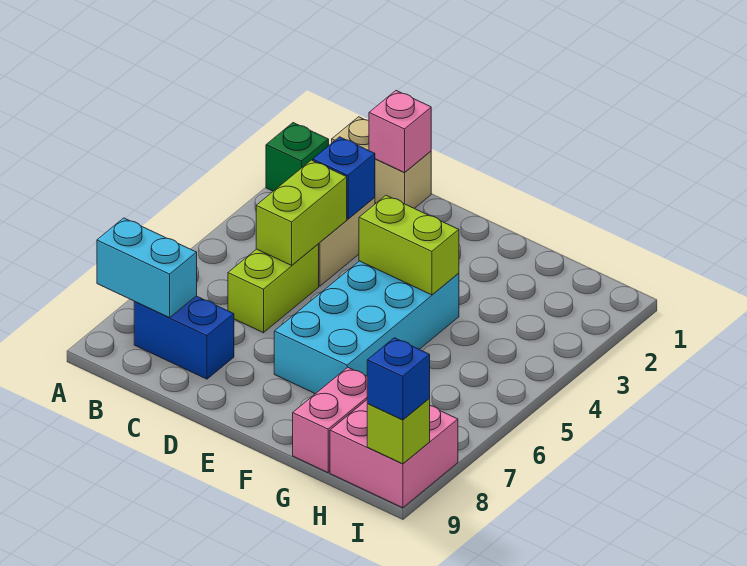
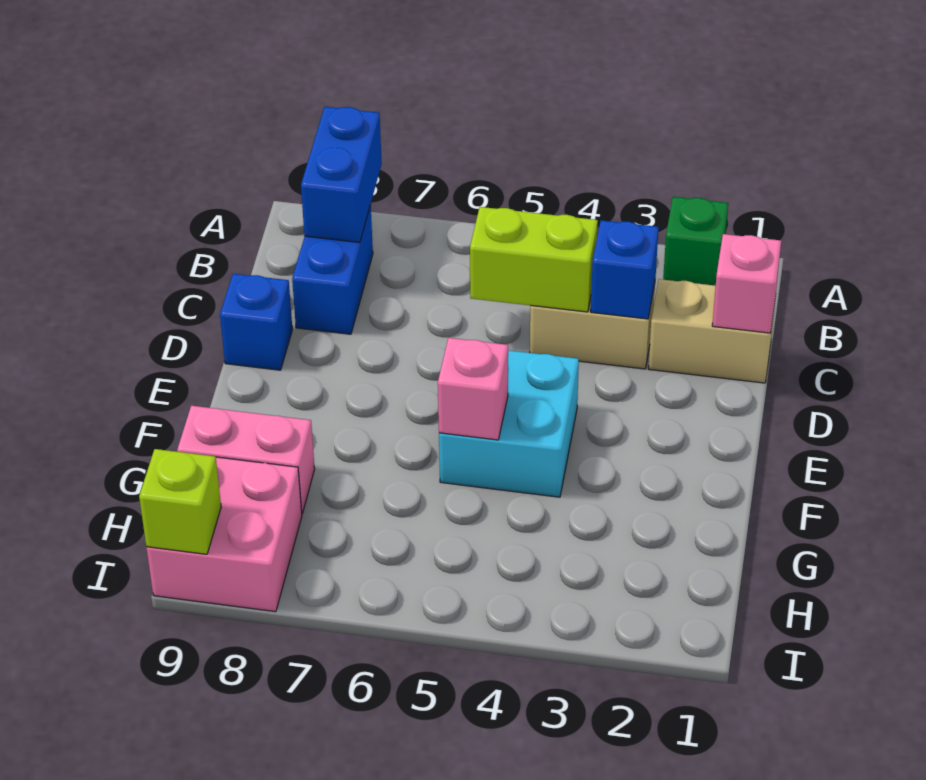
cyan 1x2 brick [97,218,197,318] -> blue 1x2 brick [301,107,382,242]
tan 1x2 brick [332,117,431,209] -> tan 1x2 brick turned to [648,279,775,383]
lime 1x2 brick [228,244,319,333] -> none
cyan 2x4 brick [274,261,459,394] -> cyan 2x2 brick [439,350,579,497]
lime 1x2 brick [359,195,459,295] -> none
none -> pink 1x1 brick [438,338,508,440]
blue 1x1 brick [367,338,430,420] -> blue 1x1 brick moved to [220,274,292,370]

